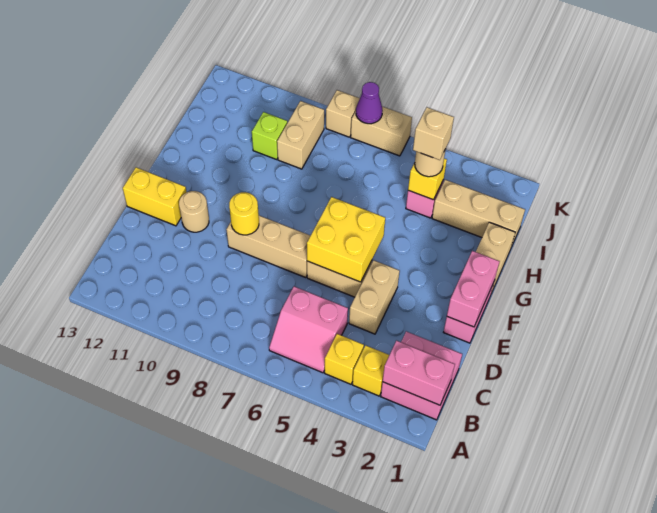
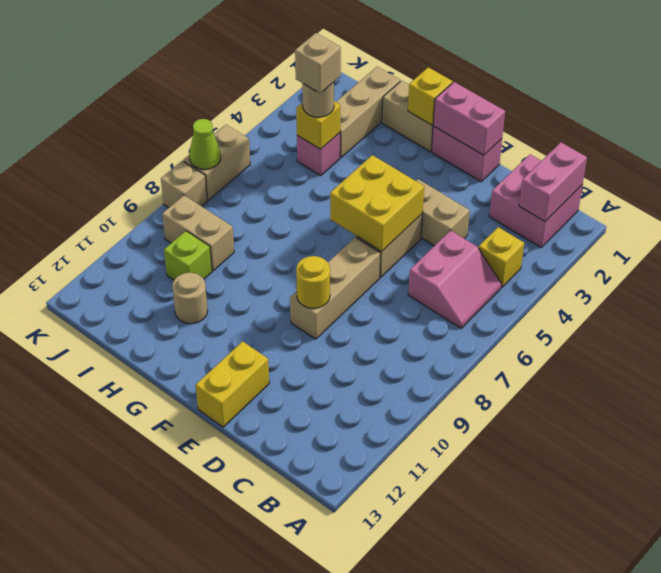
yellow 1x1 brick [353,345,389,396] -> yellow 1x1 brick moved to [408,67,453,125]
tan 1x1 round brick [179,191,209,232] -> tan 1x1 round brick moved to [172,273,208,324]
purple 1x1 cone [356,82,383,124] -> lime 1x1 cone [189,119,221,169]

